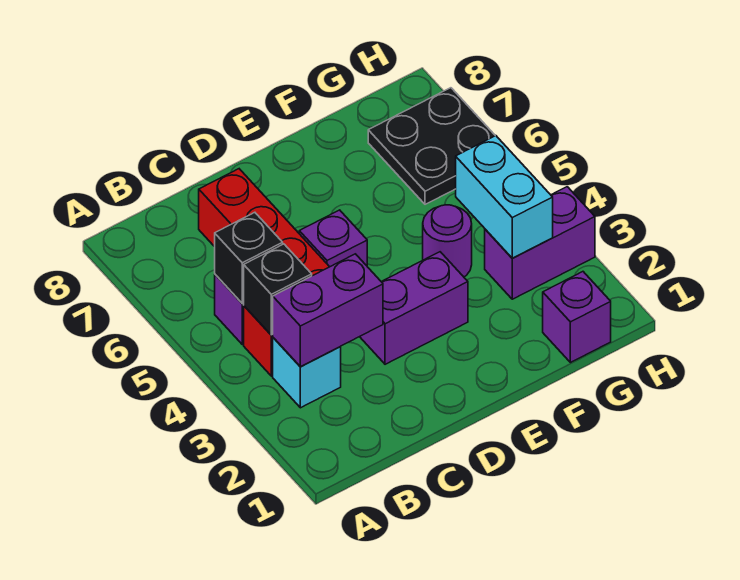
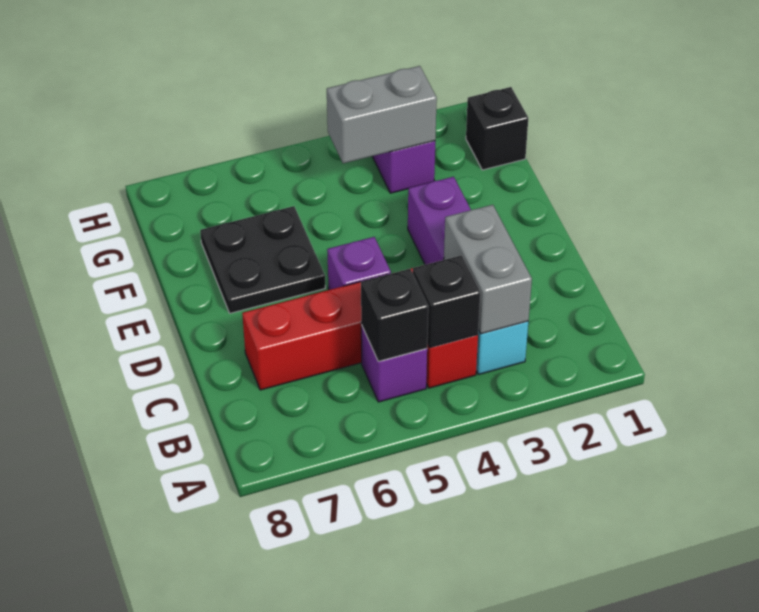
purple 1x2 brick [273,254,383,367] -> grey 1x2 brick [444,205,532,334]
purple 1x1 round brick [423,205,472,277] -> none
purple 1x1 brick [543,272,611,363] -> black 1x1 brick [466,87,528,170]
cyan 1x2 brick [456,136,553,258] -> grey 1x2 brick [327,66,437,163]
black 2x2 plate [368,88,495,204] -> black 2x2 plate moved to [200,206,325,313]

